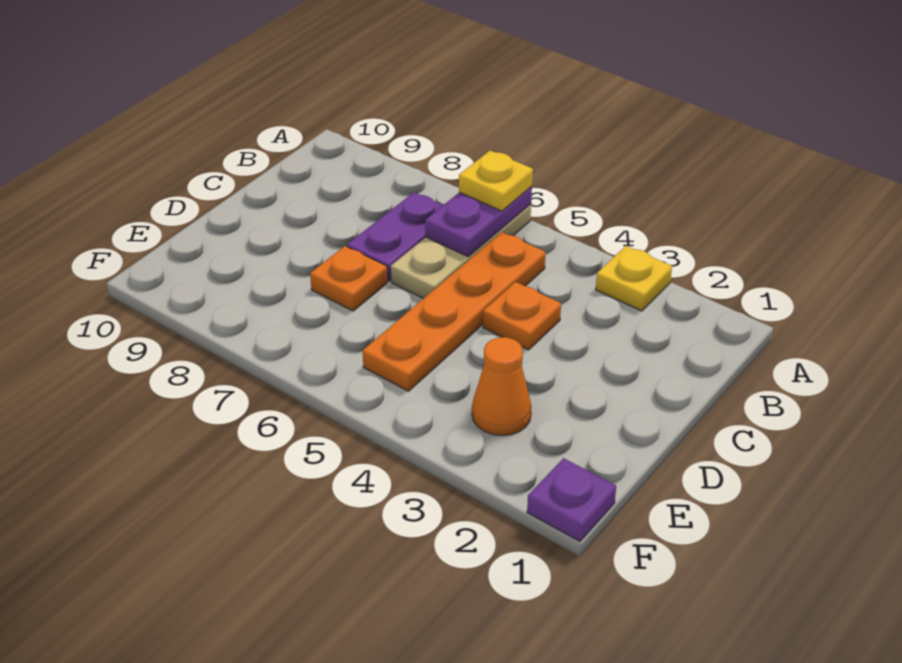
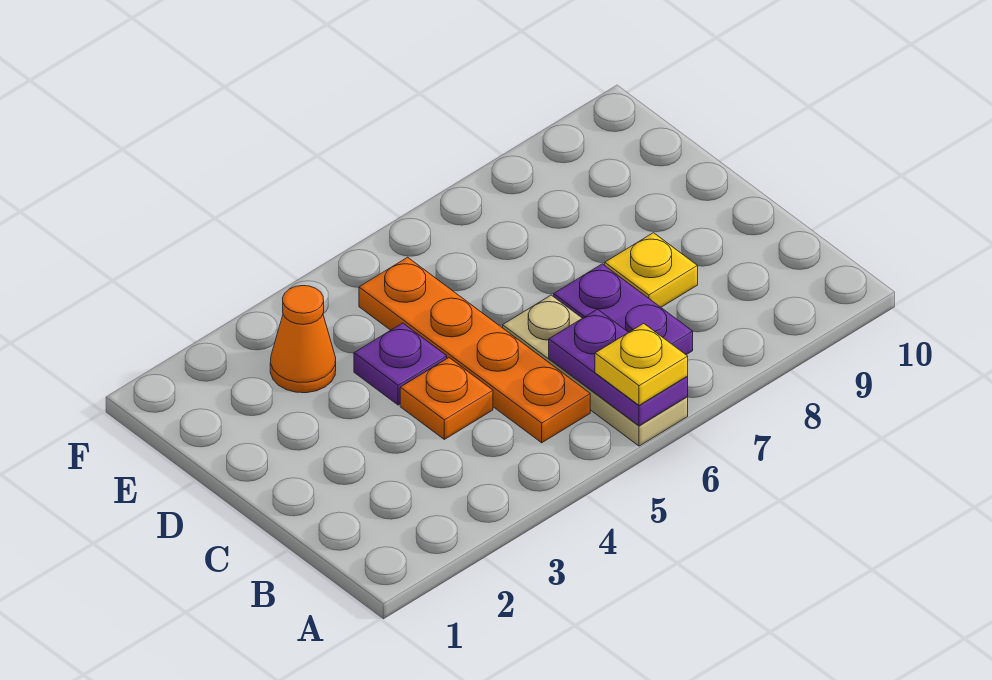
yellow 1x1 plate [596,246,672,311] -> yellow 1x1 plate moved to [605,233,698,307]
orange 1x1 plate [310,246,387,311] -> none
purple 1x1 plate [527,458,616,541] -> purple 1x1 plate moved to [354,323,447,405]

